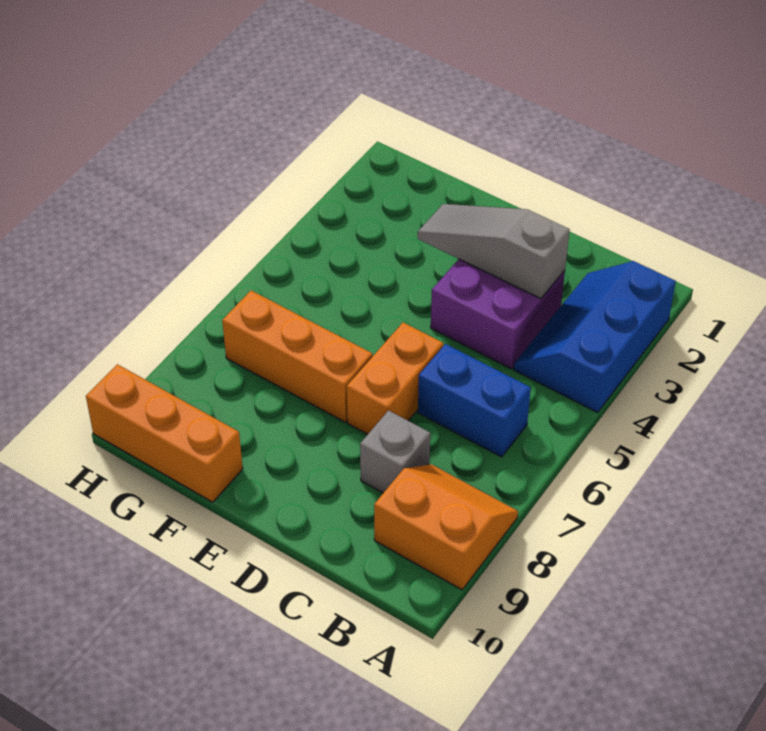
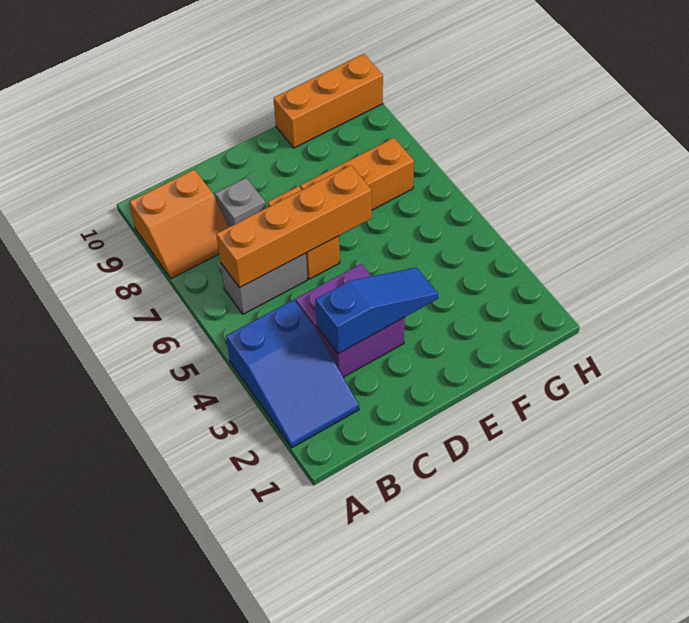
blue 2x3 slope [514,261,676,412] -> blue 2x3 slope turned to [226,300,359,448]
blue 1x2 brick [418,344,531,457] -> grey 1x2 brick [221,253,307,314]
none -> orange 1x4 brick [216,165,372,288]
grey 1x3 slope [418,204,570,299] -> blue 1x3 slope [315,268,438,354]

